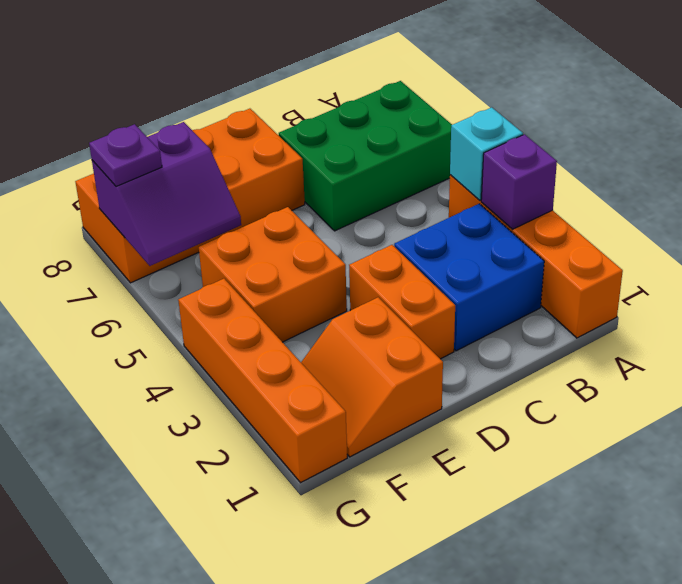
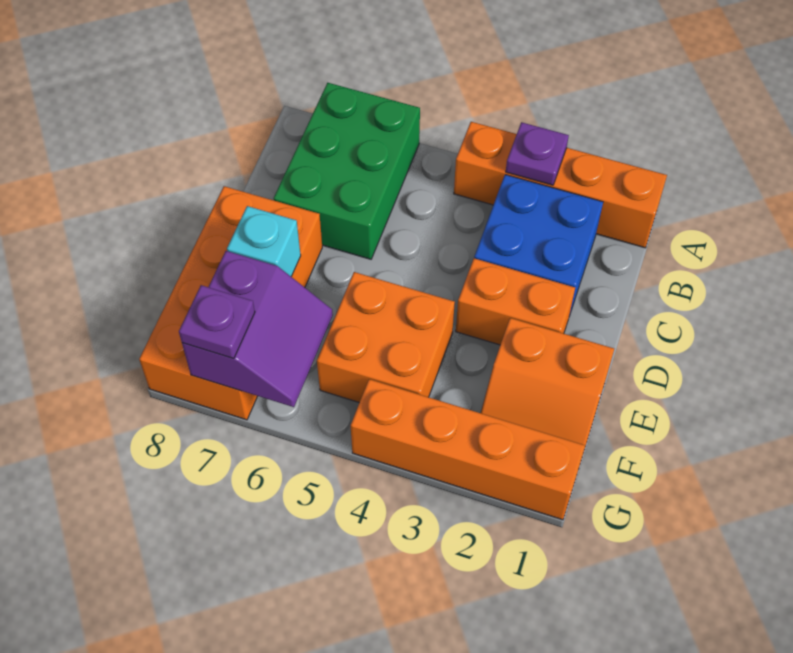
purple 1x1 brick [481,134,557,229] -> purple 1x1 plate [506,122,569,185]
cyan 1x1 brick [450,107,523,200] -> cyan 1x1 brick moved to [227,206,301,276]

